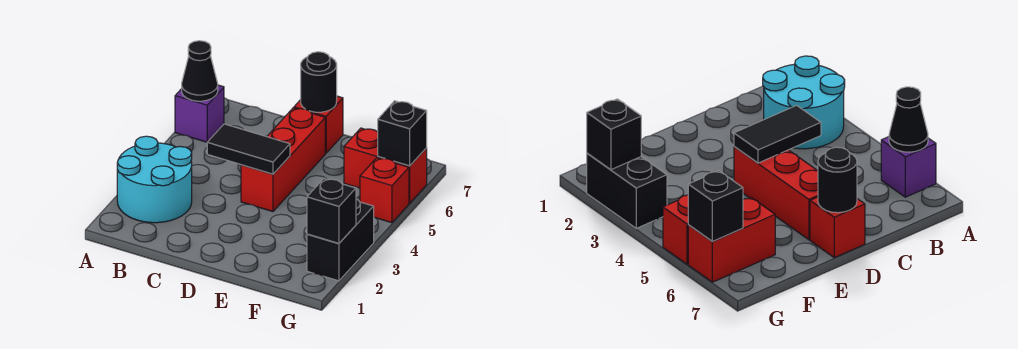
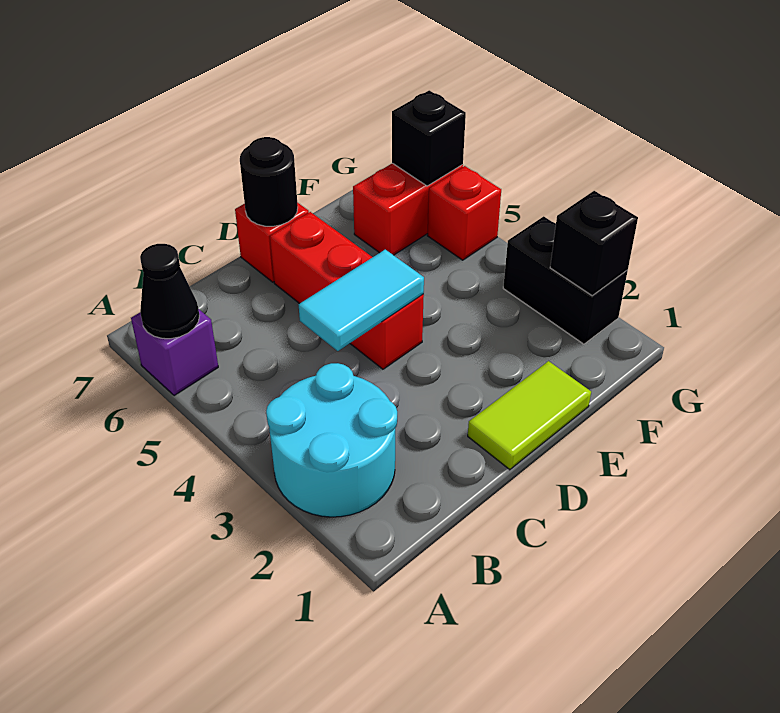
black 1x2 tile [207,124,290,174] -> cyan 1x2 tile [299,250,424,351]
none -> lime 1x2 tile [468,361,591,470]

